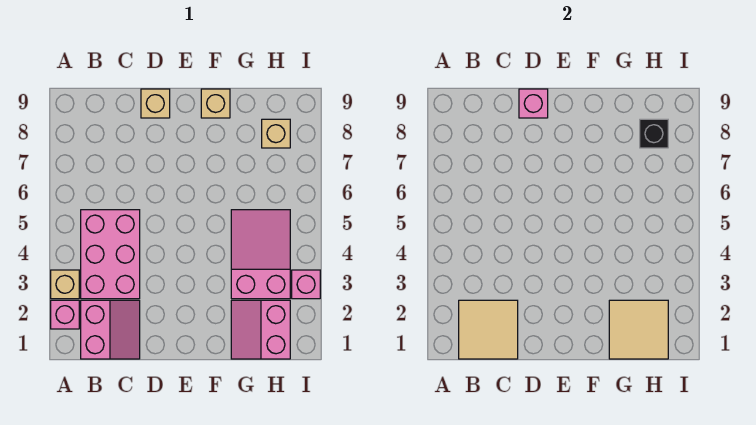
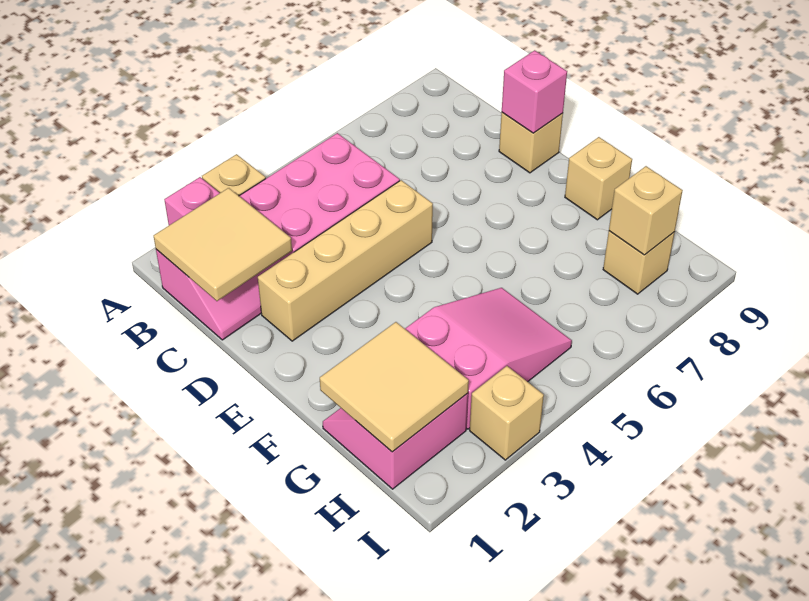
none -> tan 1x4 brick [258,180,433,341]
black 1x1 brick [640,119,668,148] -> tan 1x1 brick [609,166,683,255]
pink 1x1 brick [292,270,320,299] -> tan 1x1 brick [470,366,544,460]

